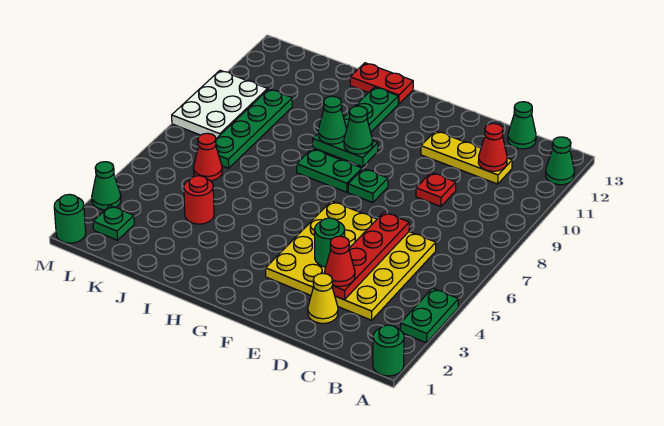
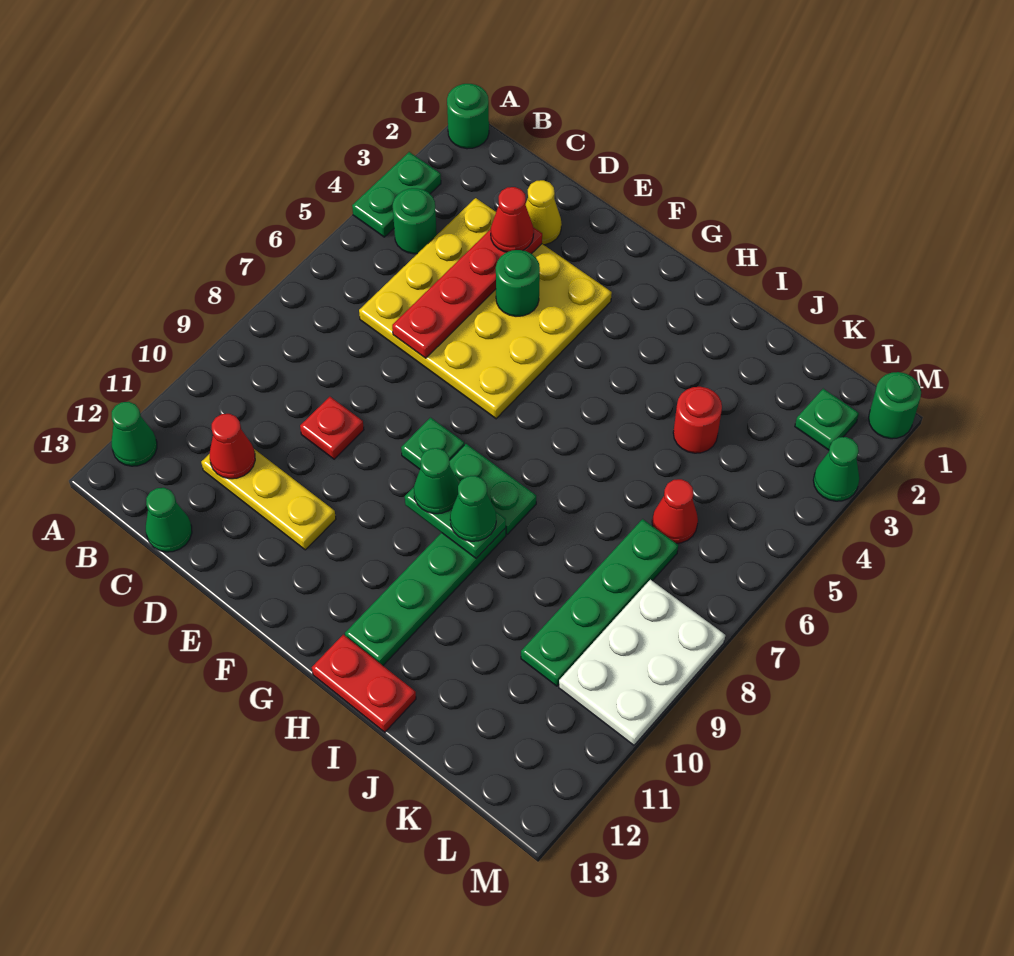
none -> green 1x1 round brick [393,188,437,254]

